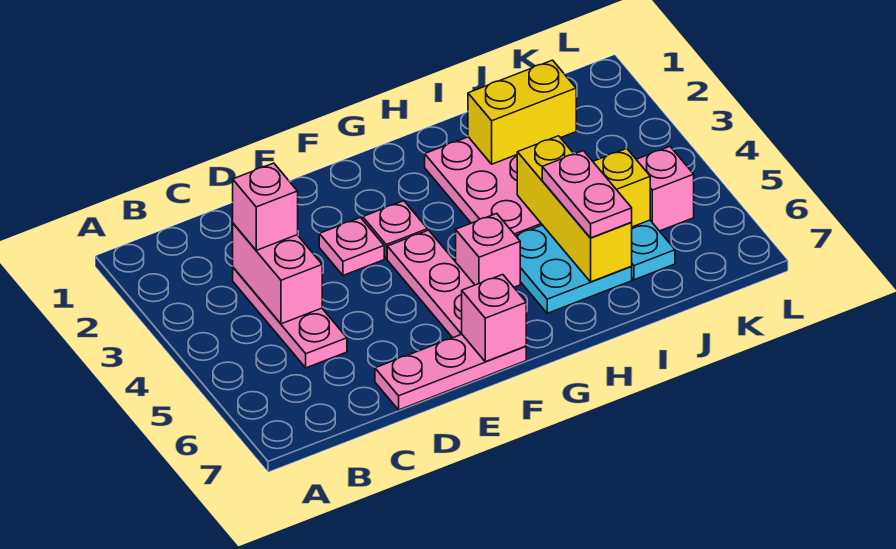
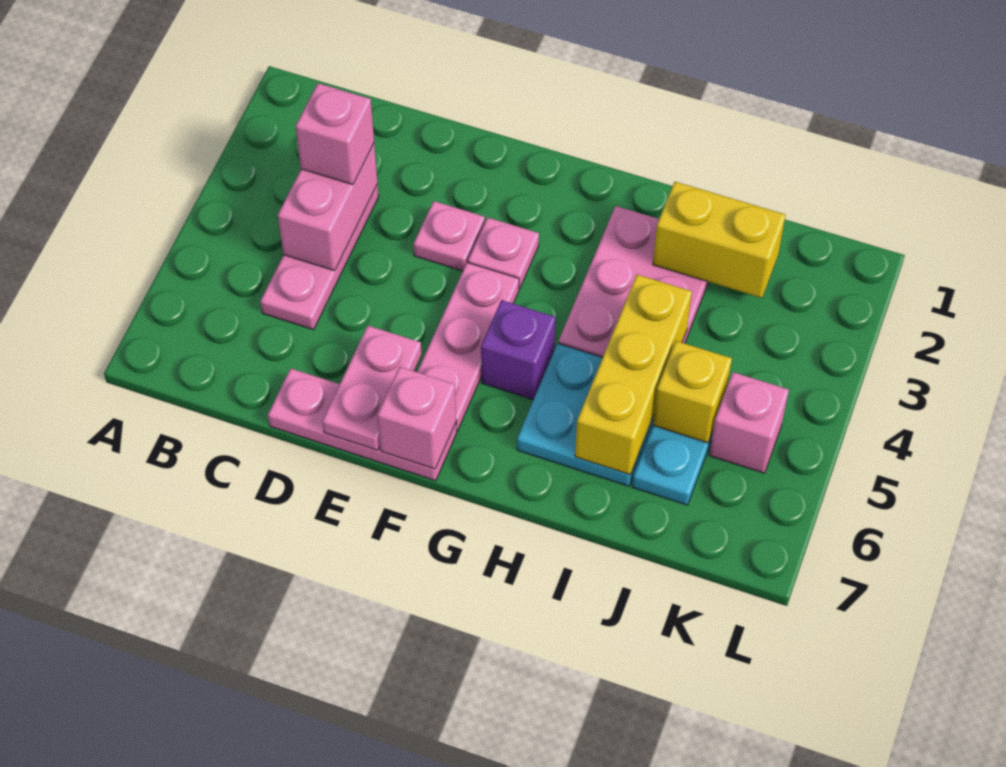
pink 1x1 brick [456,214,520,287] -> purple 1x1 brick [481,300,556,400]
pink 1x2 plate [542,151,632,238] -> pink 1x2 plate moved to [322,326,422,450]

